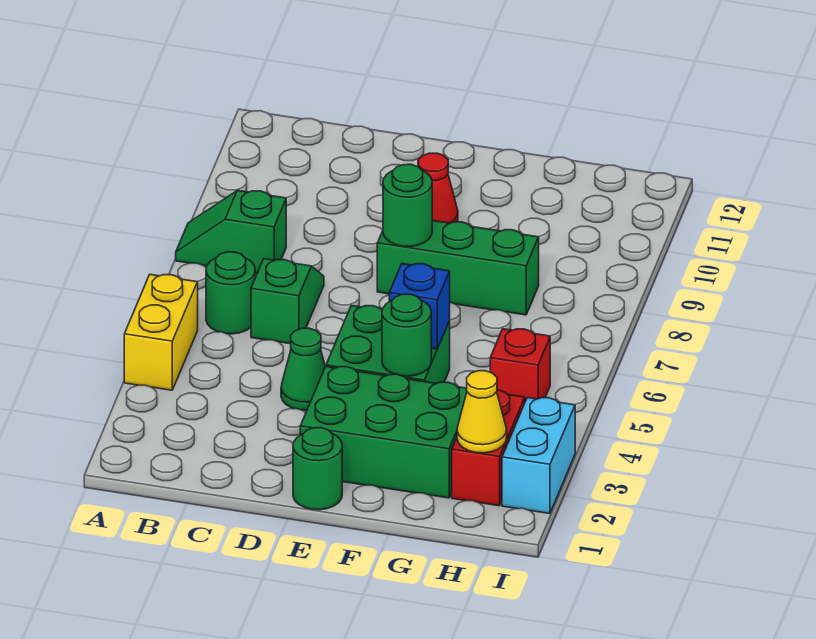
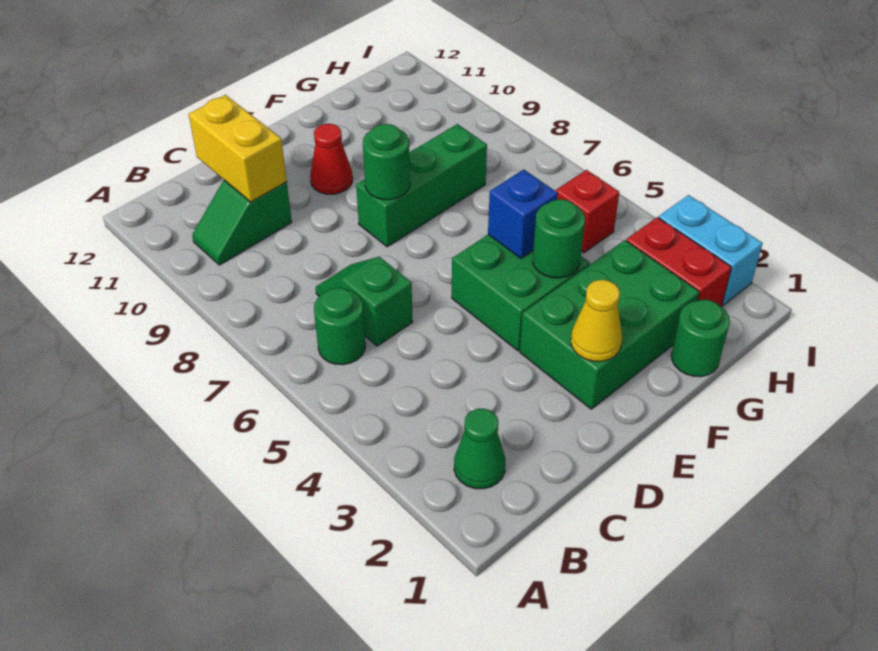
yellow 1x2 brick [124,274,198,390] -> yellow 1x2 brick moved to [189,95,287,202]
green 1x2 slope [176,190,286,274] -> green 1x2 slope moved to [192,180,292,265]
green 1x1 cone [281,328,325,410] -> green 1x1 cone moved to [454,409,505,489]
green 1x1 round brick [293,428,342,510] -> green 1x1 round brick moved to [671,300,730,377]
yellow 1x1 cone [457,371,507,453] -> yellow 1x1 cone moved to [571,280,622,362]

